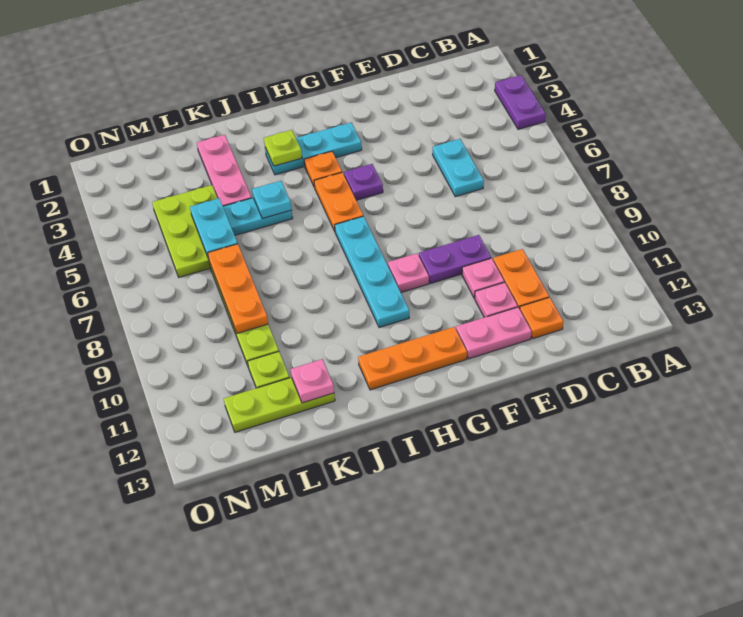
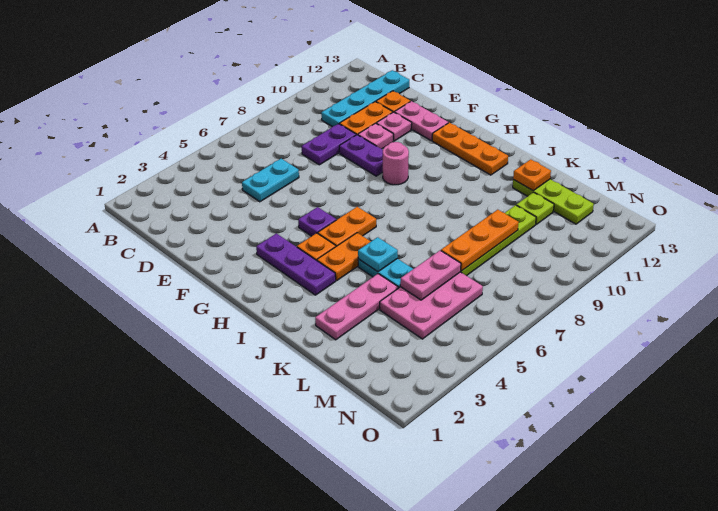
purple 1x2 plate [495,75,546,129] -> purple 1x2 plate moved to [302,124,356,165]
cyan 1x3 plate [265,123,362,175] -> purple 1x3 plate [256,233,336,295]
pink 1x1 plate [388,253,429,292] -> pink 1x1 round brick [383,142,409,185]
cyan 1x4 plate [335,216,409,328] -> cyan 1x4 plate moved to [321,70,409,127]
lime 1x1 plate [264,130,302,166] -> none
none -> orange 1x2 plate [317,233,371,281]
pink 1x1 plate [290,359,334,403] -> orange 1x1 plate [513,159,551,190]
lime 2x3 plate [152,185,218,277] -> pink 2x3 plate [380,272,483,339]
cyan 1x2 plate [190,198,238,257] -> pink 1x2 plate [400,250,461,300]

